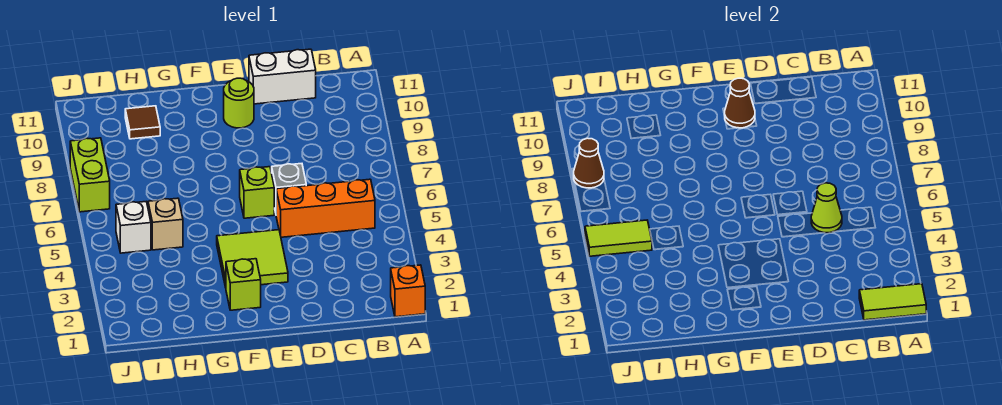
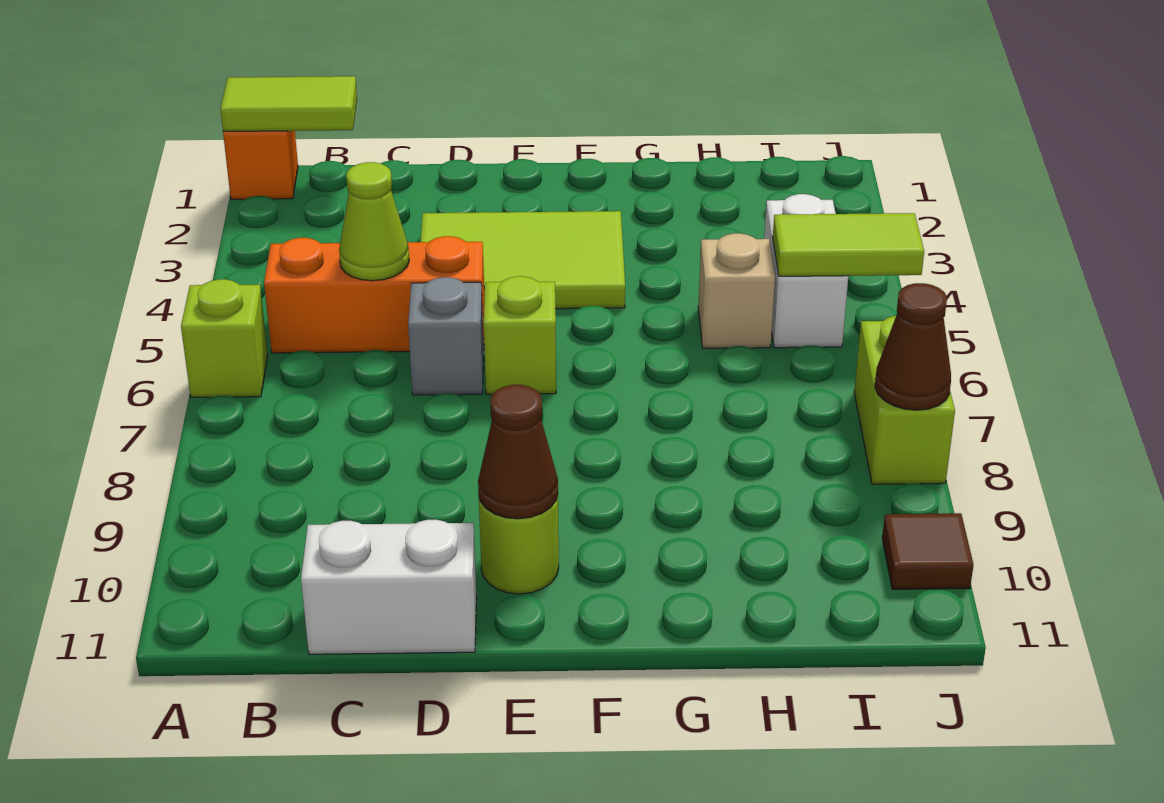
lime 2x2 tile [217,230,288,287] -> lime 2x3 tile [420,211,625,309]
lime 1x1 brick [226,259,261,310] -> lime 1x1 brick moved to [181,279,268,397]
brown 1x1 tile [125,106,160,139] -> brown 1x1 tile moved to [882,513,973,589]
white 1x1 brick [116,202,151,253] -> white 1x2 brick [764,194,848,348]

